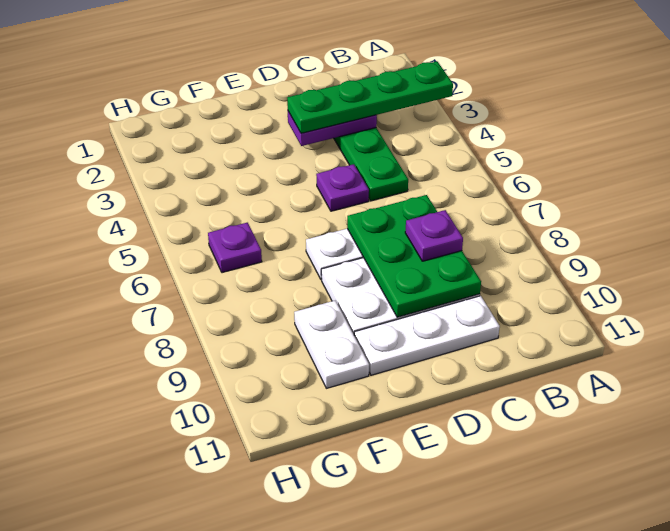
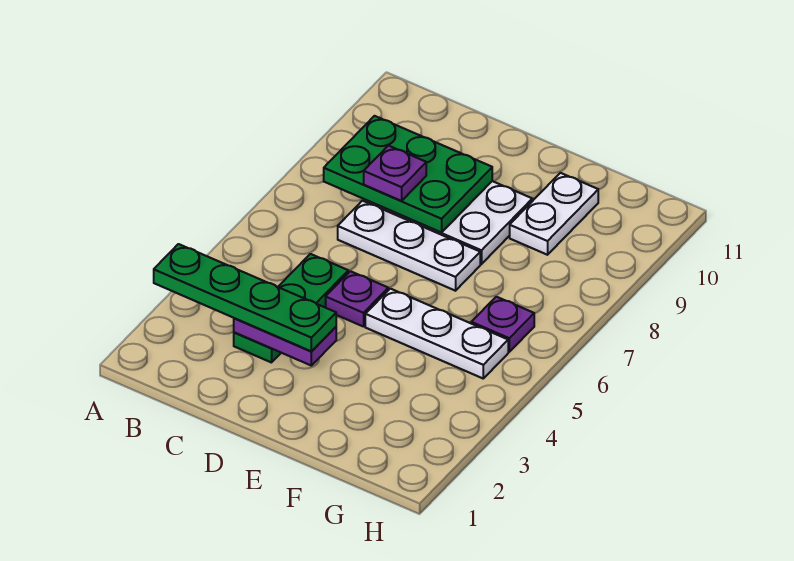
green 2x3 plate [347,195,481,317] -> green 2x3 plate turned to [324,116,492,232]
white 1x3 plate [354,296,500,375] -> white 1x3 plate moved to [365,289,508,378]

